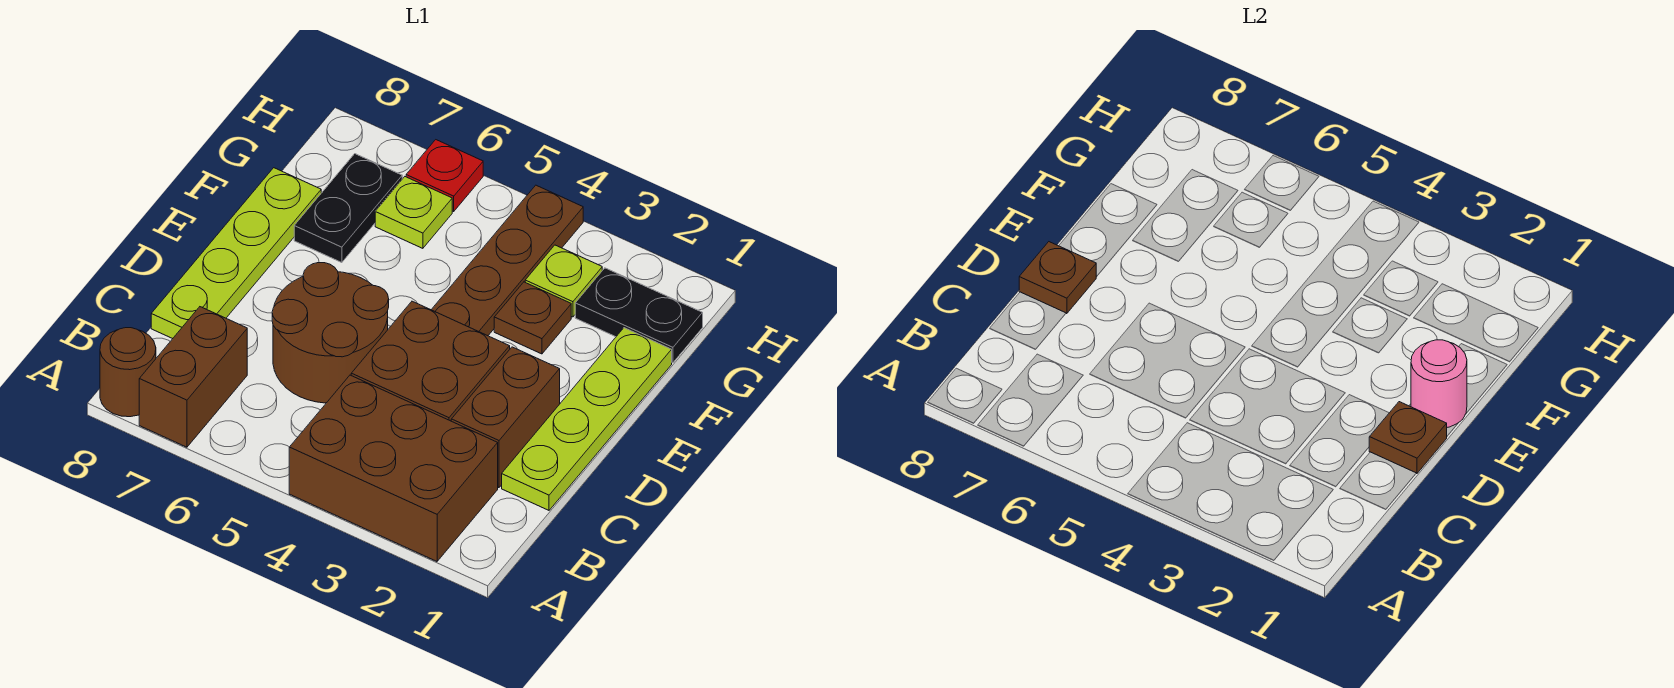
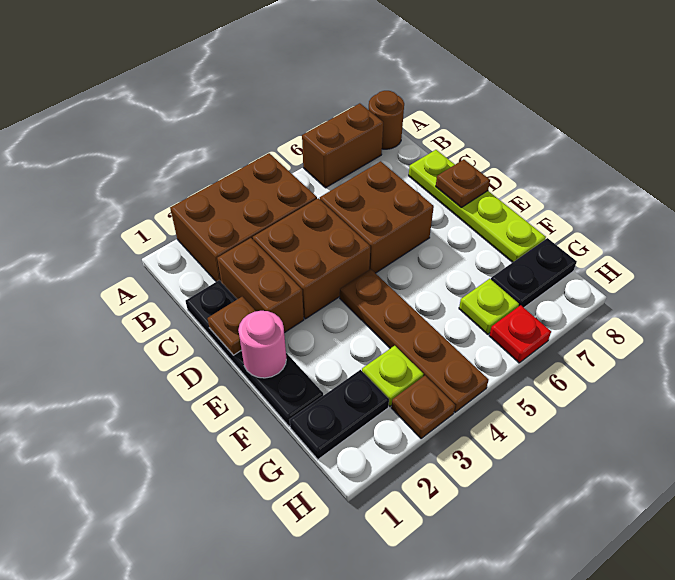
brown 1x2 brick [139,307,247,447] -> brown 1x2 brick turned to [302,103,383,188]
lime 1x4 plate [502,328,672,510] -> black 1x4 plate [186,280,323,426]
brown 2x2 round brick [272,263,389,403] -> brown 2x2 brick [320,161,434,273]
brown 1x1 plate [494,282,571,354] -> brown 1x1 plate moved to [391,376,455,439]
black 1x2 plate [294,154,402,263] -> black 1x2 plate turned to [491,238,577,308]

